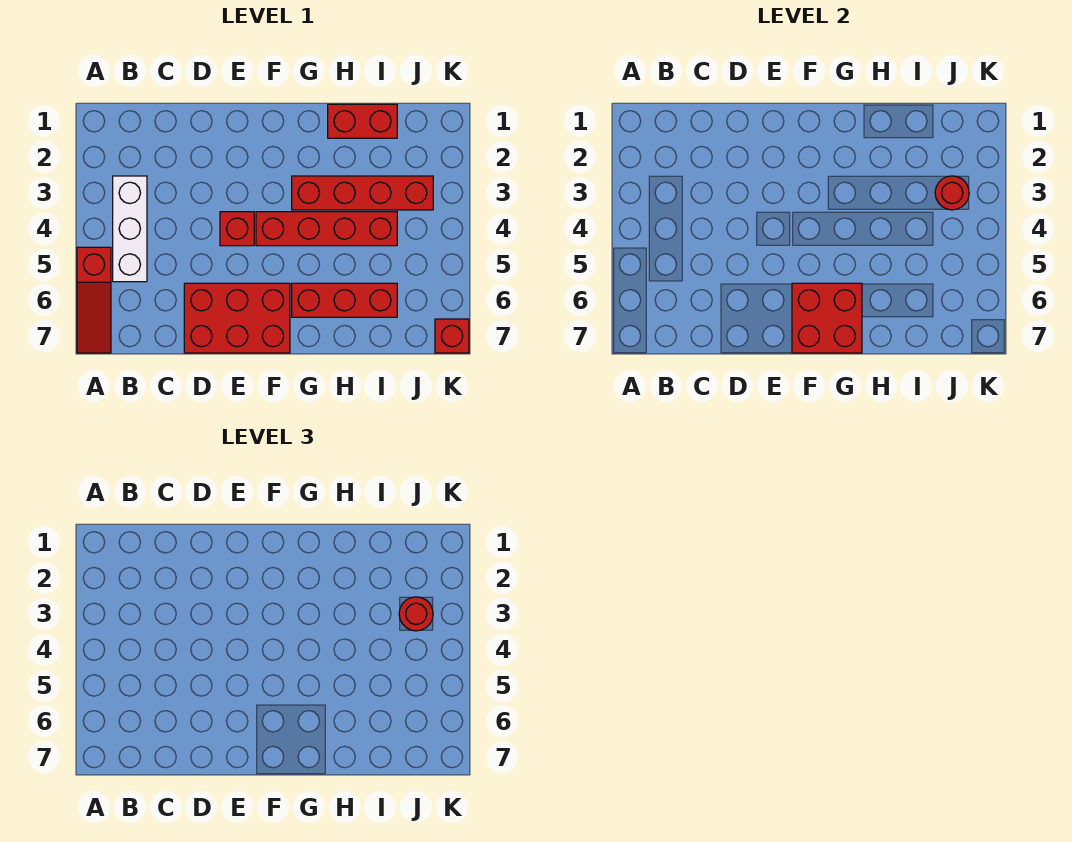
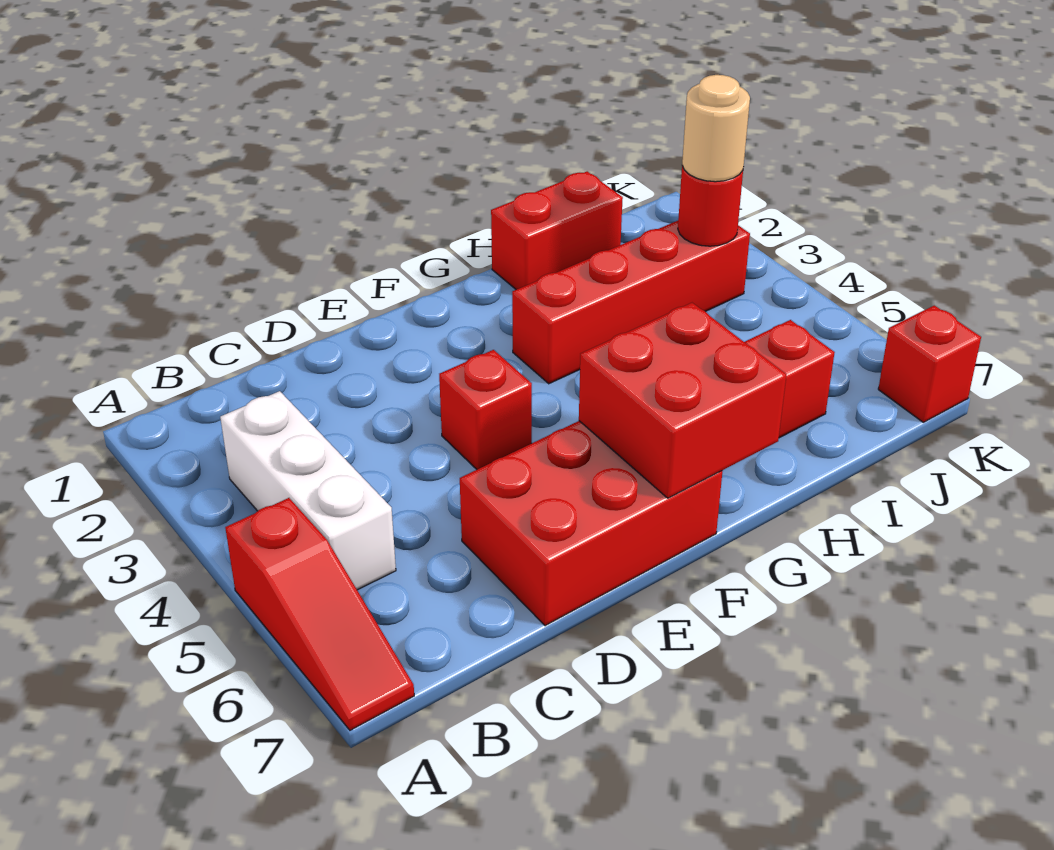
red 1x4 brick [256,212,397,246] -> none
red 1x1 round brick [399,597,433,631] -> tan 1x1 round brick [682,75,750,182]

